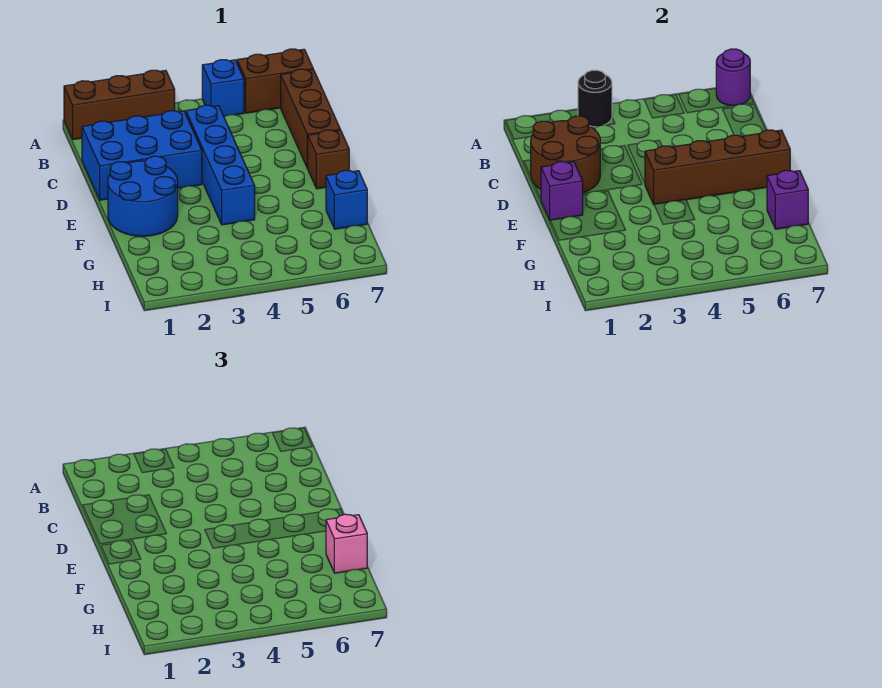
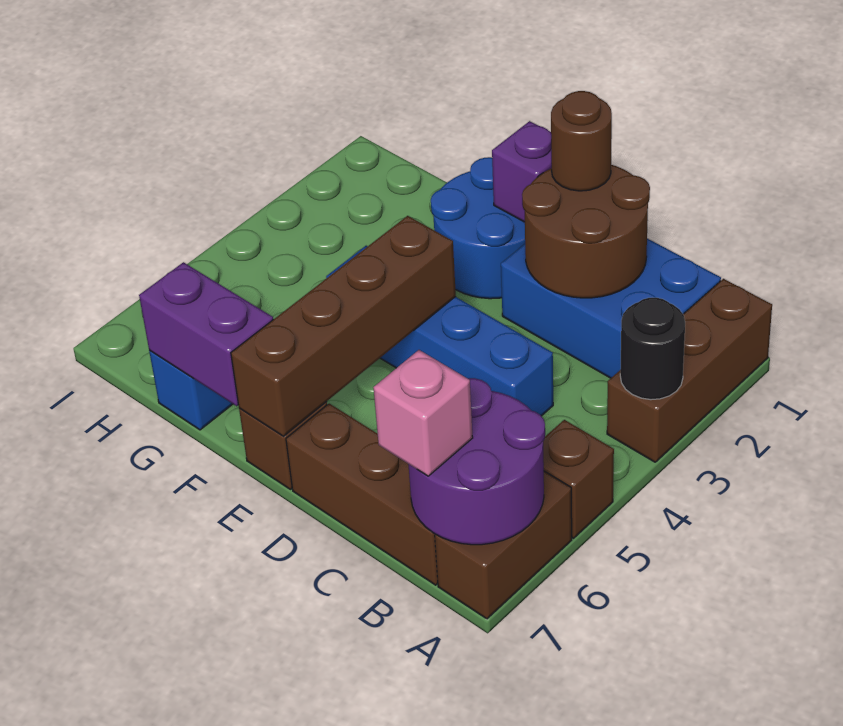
blue 1x1 brick [202,60,244,117] -> brown 1x1 brick [543,420,614,538]
purple 1x1 round brick [716,49,750,106] -> purple 2x2 round brick [408,378,545,545]
blue 2x3 brick [82,111,202,200] -> blue 2x3 brick turned to [501,238,721,378]
none -> brown 1x1 round brick [551,91,612,191]
purple 1x1 brick [767,170,808,229] -> purple 1x2 brick [139,262,273,406]
pink 1x1 brick [326,514,367,573] -> pink 1x1 brick moved to [373,350,473,476]

